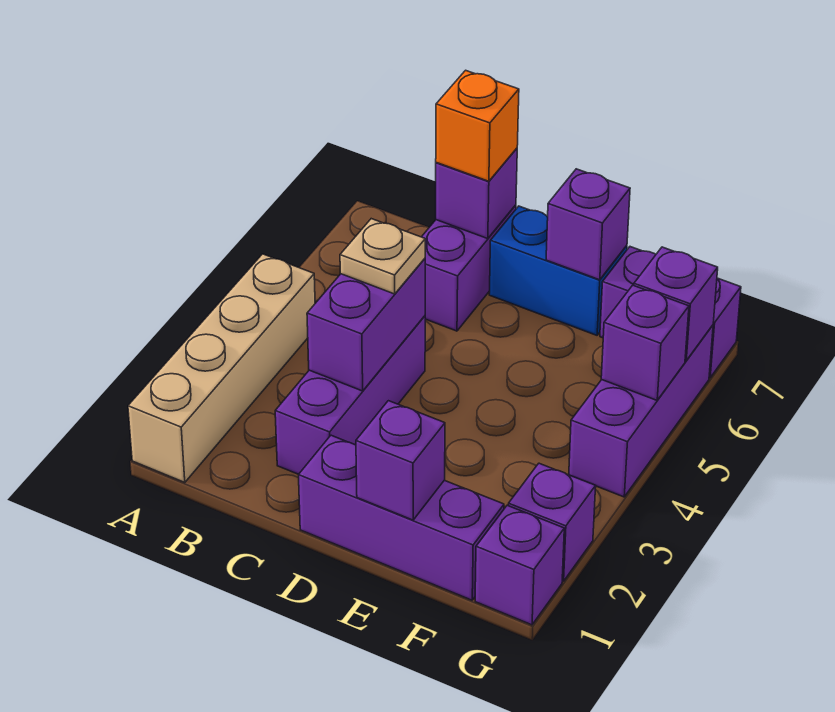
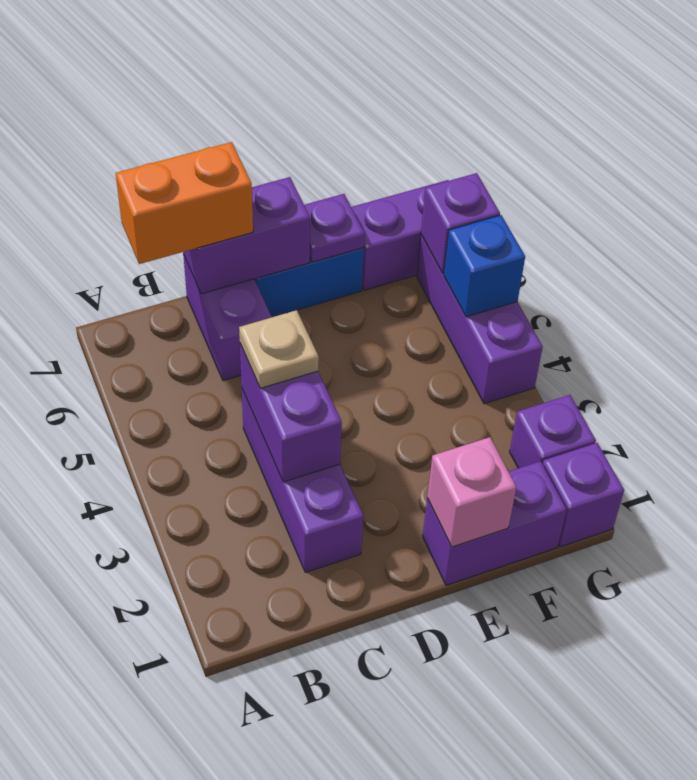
tan 1x4 brick [128,254,315,483] -> none
purple 1x1 brick [436,148,517,239] -> purple 1x2 brick [183,177,310,294]
orange 1x1 brick [436,70,519,181] -> orange 1x2 brick [116,142,253,264]
purple 1x3 brick [299,435,504,600] -> purple 1x2 brick [423,461,567,585]
purple 1x1 brick [356,401,445,520] -> pink 1x1 brick [427,437,516,547]
purple 1x1 brick [546,169,630,280] -> purple 1x1 plate [304,194,365,262]
purple 1x1 brick [601,285,689,400] -> blue 1x1 brick [444,215,525,317]

